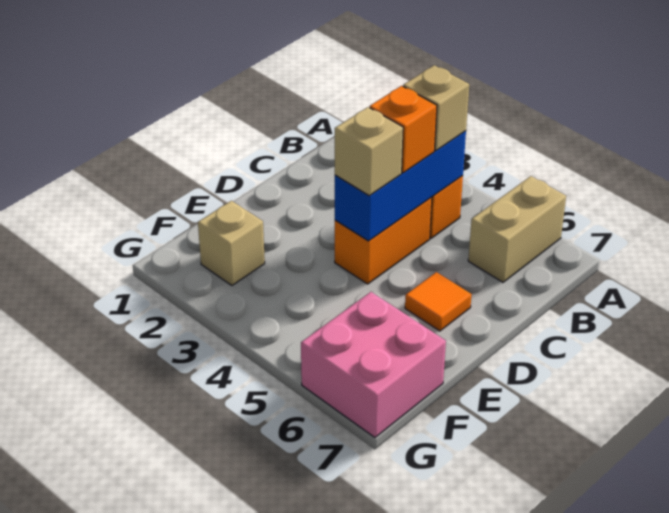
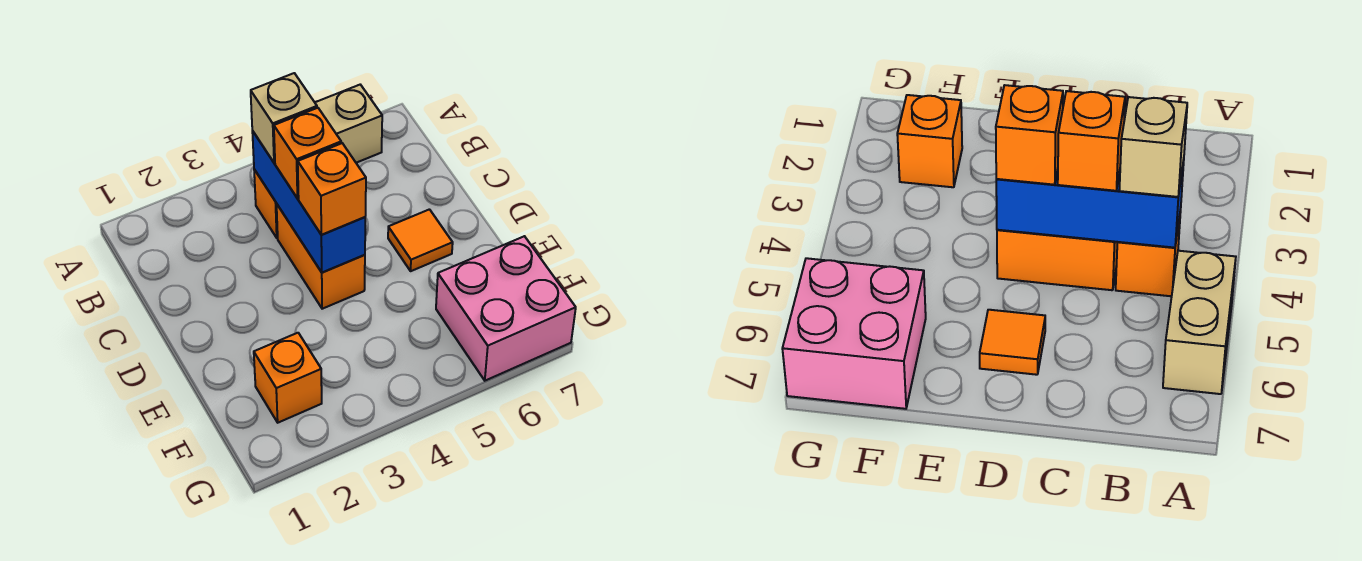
tan 1x2 brick [468,176,566,282] -> tan 1x2 brick turned to [315,85,382,163]
tan 1x1 brick [335,107,403,196] -> orange 1x1 brick [298,143,366,235]
tan 1x1 brick [198,201,265,286] -> orange 1x1 brick [254,333,322,423]

